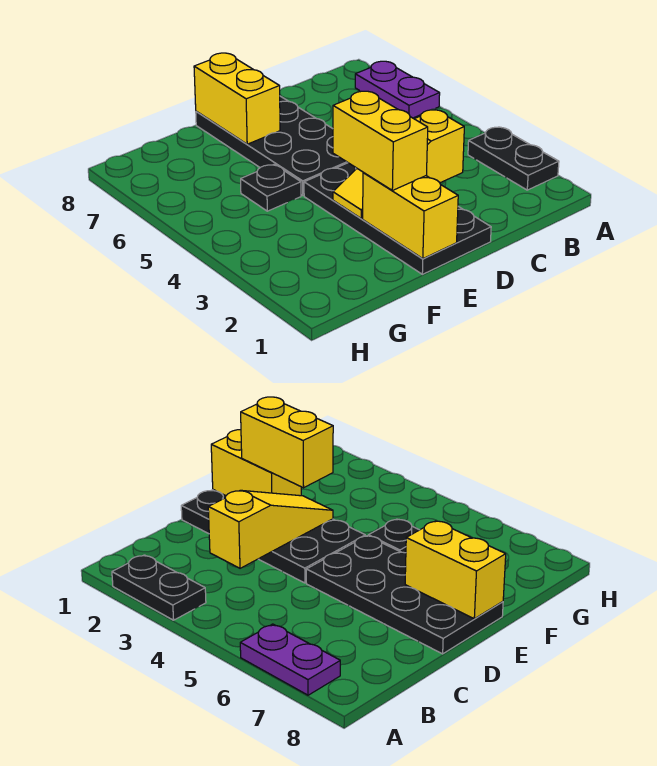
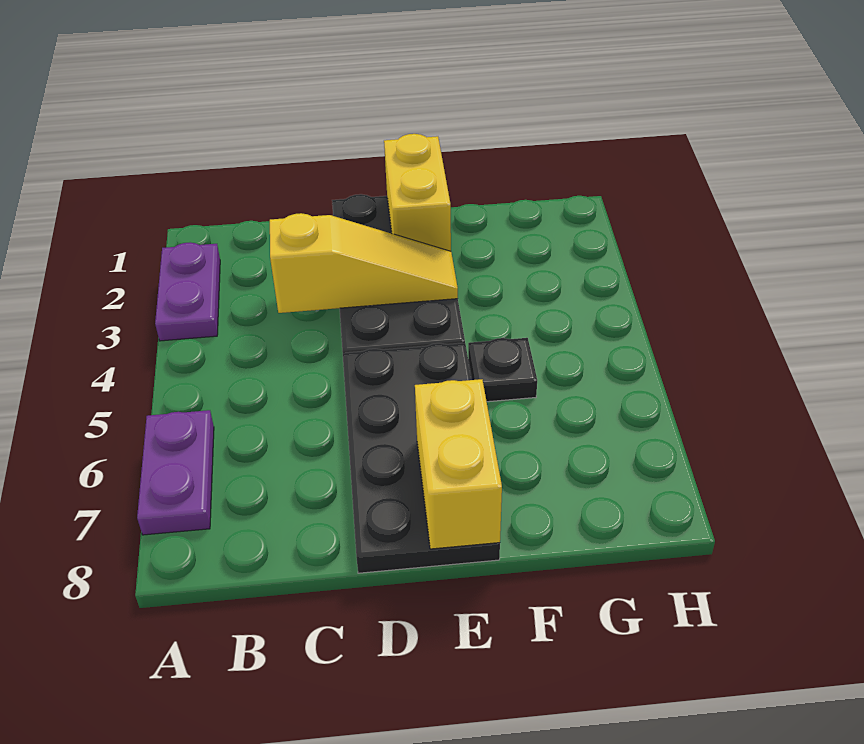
black 1x2 plate [468,127,559,190] -> purple 1x2 plate [155,242,220,341]
yellow 1x2 brick [333,91,428,190] -> none

